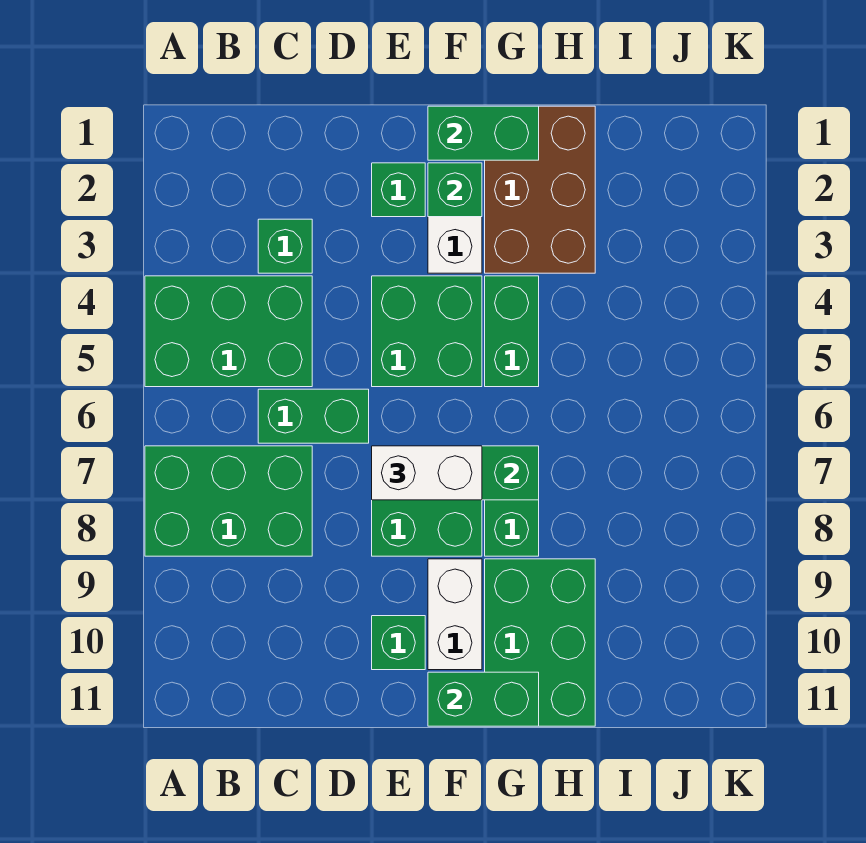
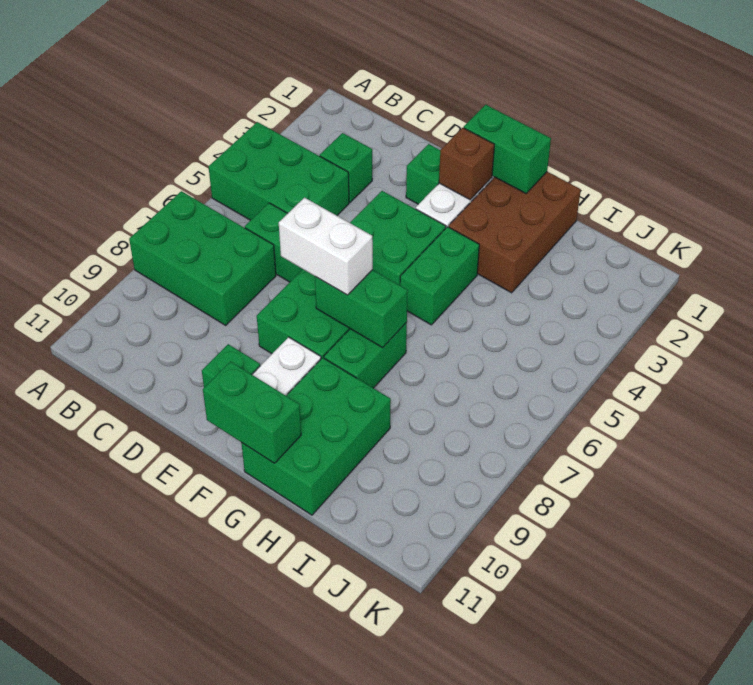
green 1x1 brick [428,163,482,217] -> brown 1x1 brick [439,128,494,200]

